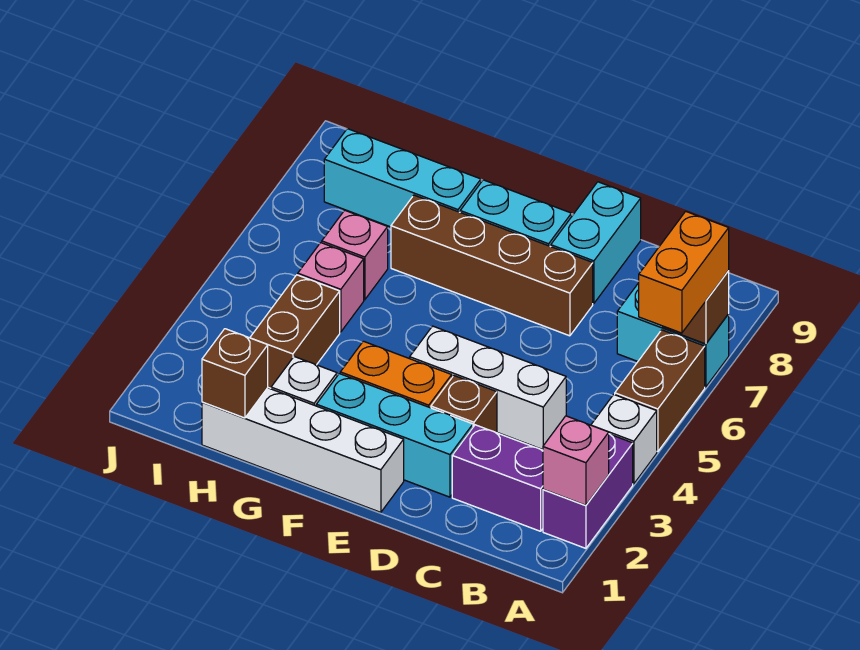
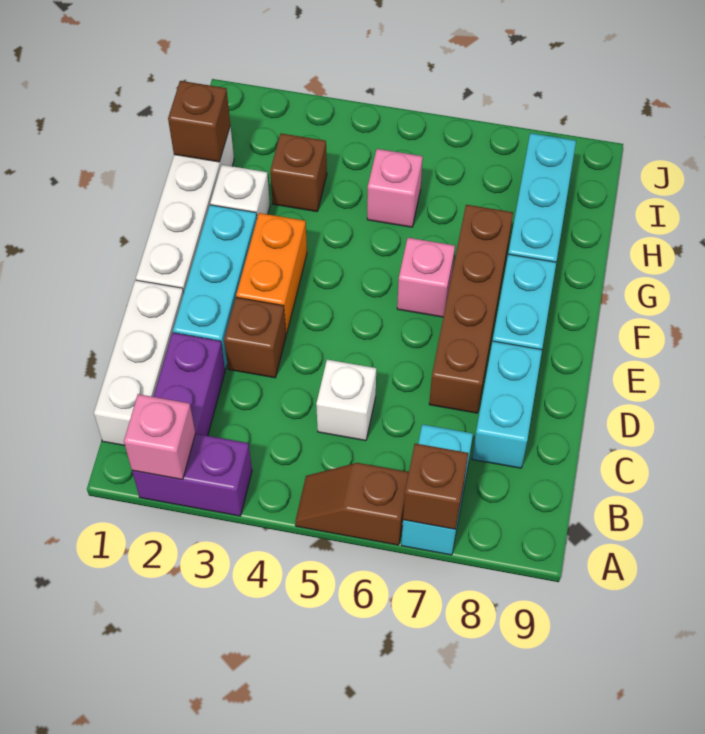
white 1x1 brick [591,395,657,484] -> white 1x1 brick moved to [316,360,376,441]
brown 1x2 brick [615,330,705,452] -> brown 1x2 slope [295,463,409,545]
orange 1x2 brick [639,211,729,333] -> none
white 1x3 brick [410,326,566,450] -> white 1x3 brick moved to [94,280,184,446]
cyan 1x2 brick [551,182,641,304] -> cyan 1x2 brick turned to [472,341,542,468]
brown 1x2 brick [250,275,340,388] -> brown 1x1 brick [270,134,327,212]
pink 1x1 brick [322,210,388,300] -> pink 1x1 brick moved to [397,238,455,317]

